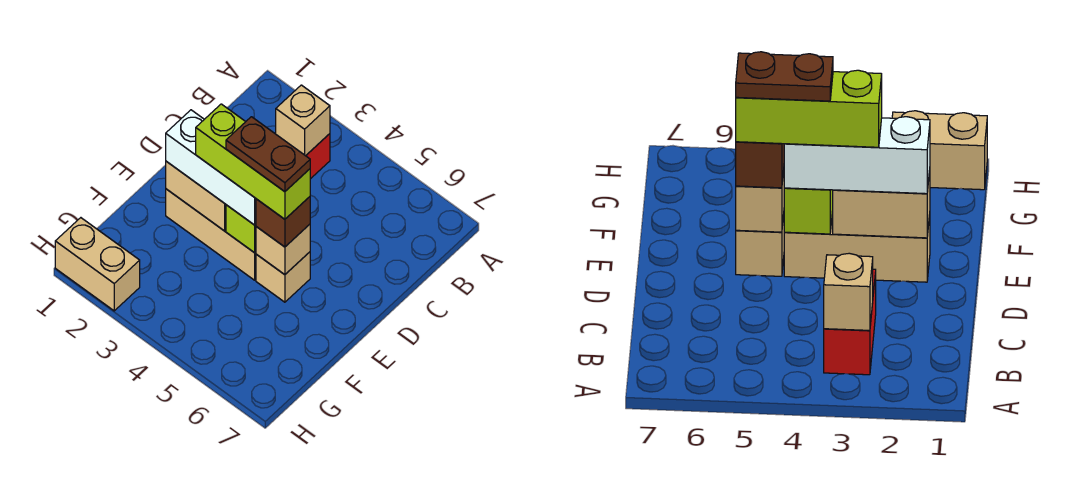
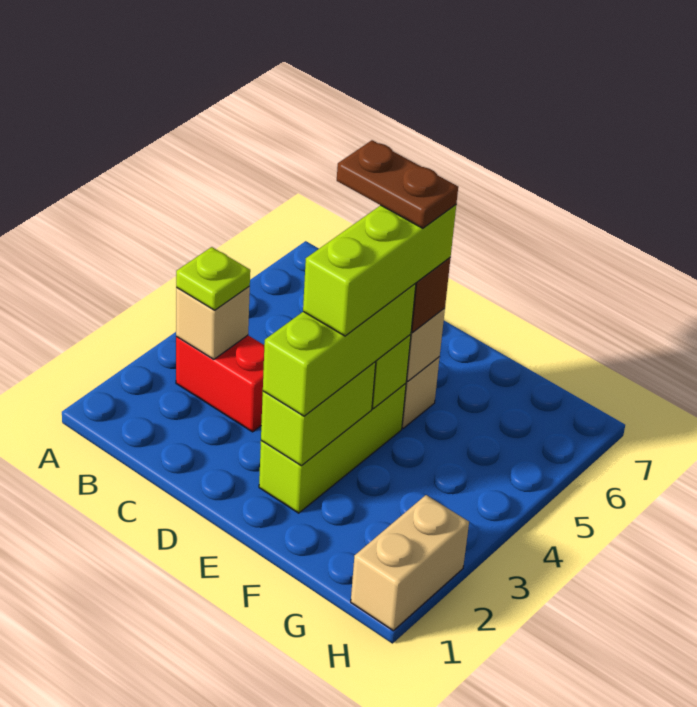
none -> lime 1x1 plate [176,247,250,310]
tan 1x3 brick [166,189,256,280] -> lime 1x3 brick [259,383,406,513]
tan 1x2 brick [166,161,226,231] -> lime 1x2 brick [261,362,376,466]
white 1x3 brick [166,110,256,225] -> lime 1x3 brick [263,283,416,416]
brown 1x2 plate [226,117,310,192] -> brown 1x2 plate turned to [337,140,458,228]

